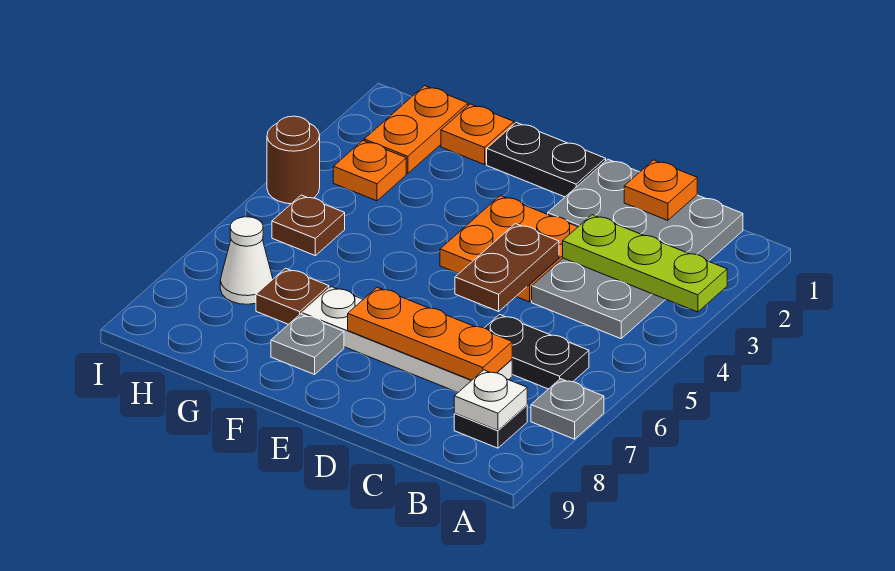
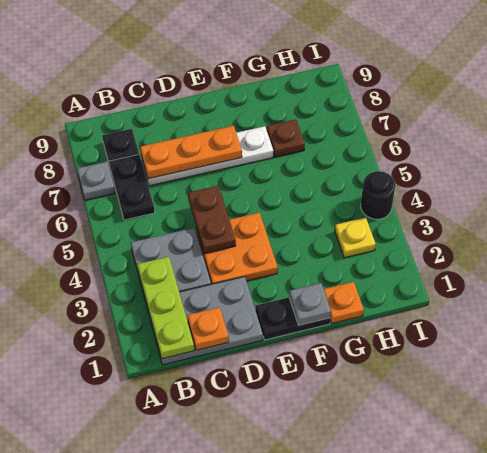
lime 1x3 plate [563,215,727,312] -> lime 1x3 plate turned to [137,257,194,359]
black 1x2 plate [485,315,589,389] -> black 1x2 plate turned to [109,154,155,220]
white 1x1 plate [454,370,527,430] -> none
grey 1x1 plate [271,314,344,374] -> grey 1x1 plate moved to [289,283,331,325]
orange 1x2 plate [364,86,468,173] -> none
orange 1x1 plate [333,141,406,201] -> yellow 1x1 plate [335,217,376,258]
brown 1x1 plate [272,195,345,255] -> none
white 1x1 cone [220,217,273,304] -> none
brown 1x1 round brick [267,116,320,204] -> black 1x1 round brick [361,171,395,219]

